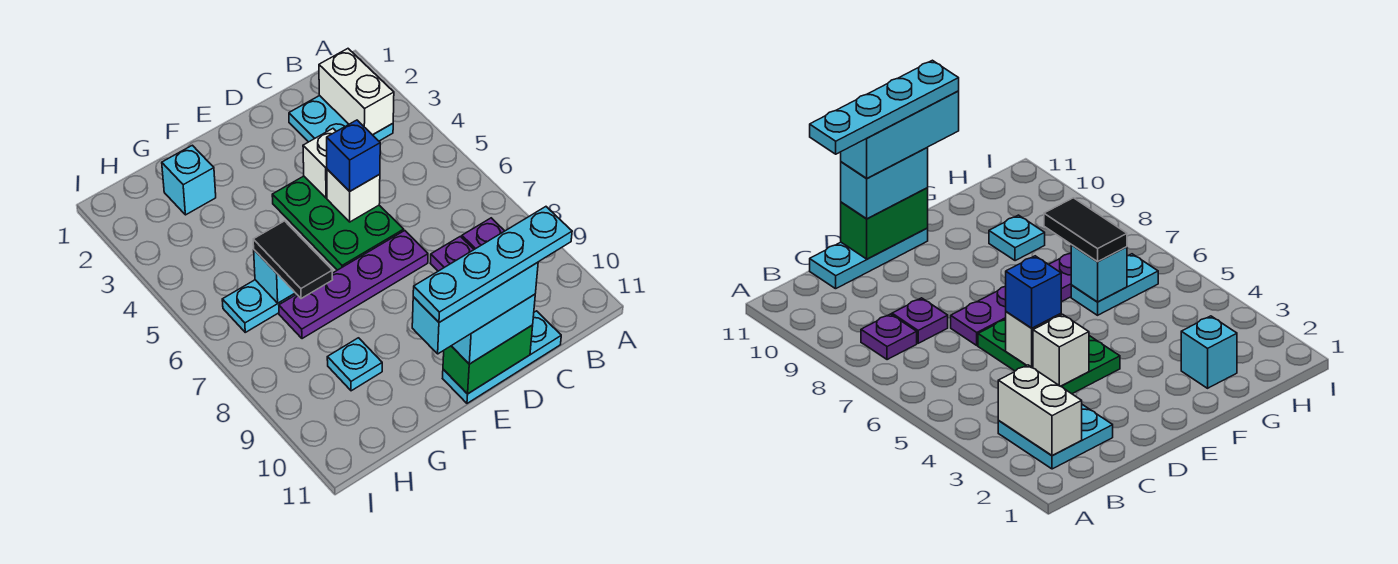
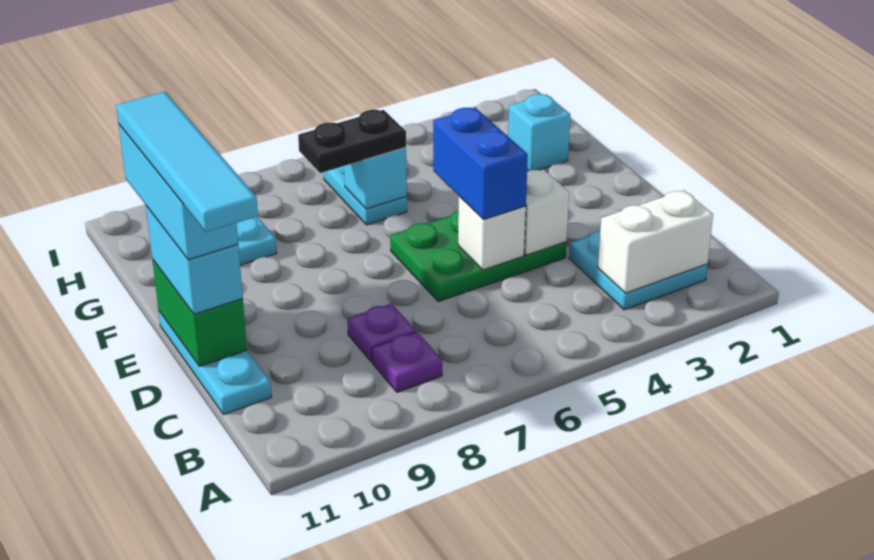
cyan 1x4 plate [413,207,572,322] -> cyan 1x4 tile [116,92,258,232]
blue 1x1 brick [327,120,380,191] -> blue 1x2 brick [433,108,528,220]
purple 1x4 plate [279,231,428,339] -> none
black 1x2 tile [253,221,333,299] -> black 1x2 plate [298,110,406,173]

